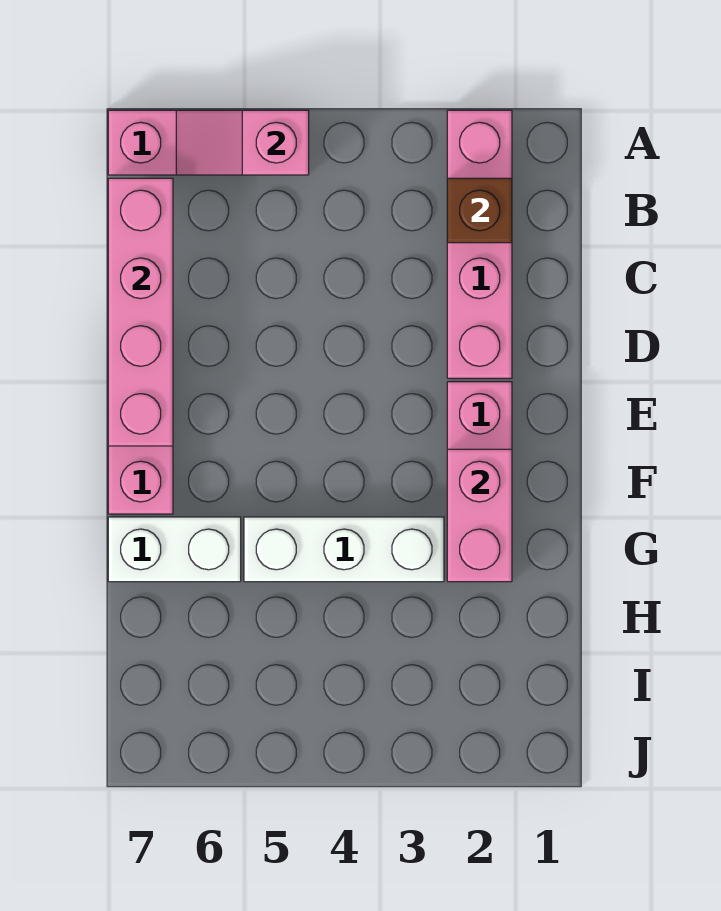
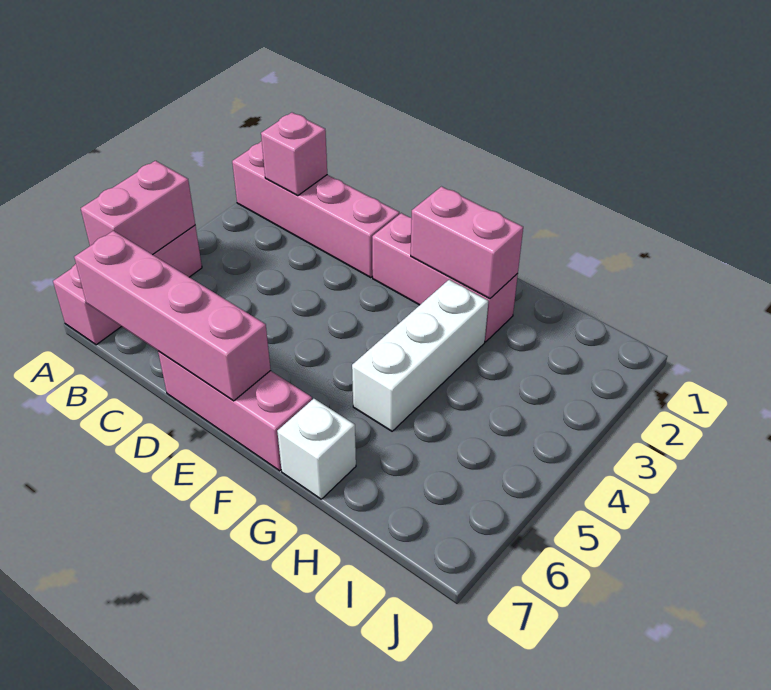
pink 1x2 slope [176,110,309,175] -> pink 1x2 brick [81,161,195,255]
brown 1x1 brick [447,178,512,243] -> pink 1x1 brick [261,113,327,196]
white 1x2 brick [108,517,241,582] -> white 1x1 brick [277,399,356,499]

